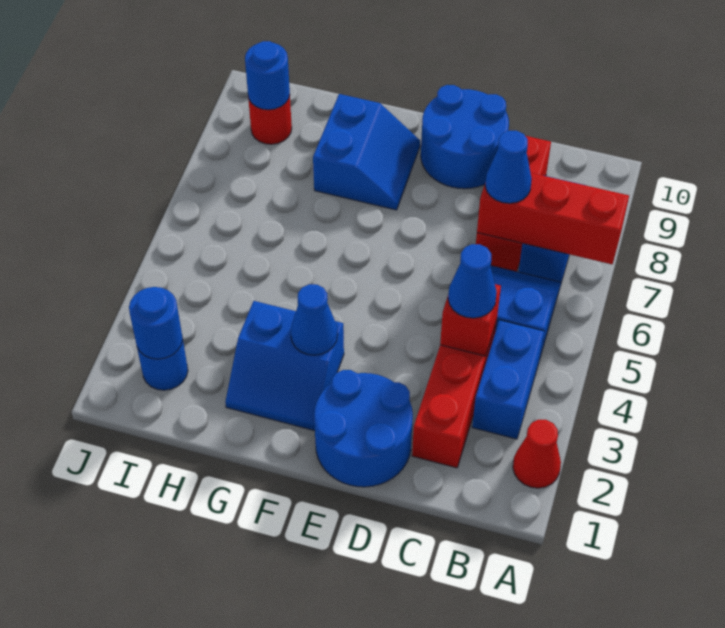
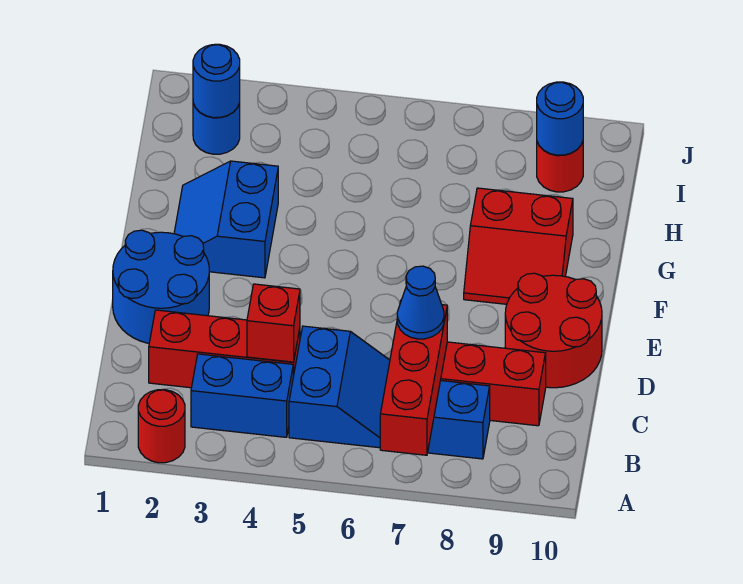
red 1x1 cone [513,420,561,488] -> red 1x1 round brick [138,390,185,463]
blue 1x1 cone [448,244,497,318] -> none
blue 2x2 round brick [421,85,509,189] -> red 2x2 round brick [505,273,602,388]
blue 1x1 cone [291,284,338,355] -> none
blue 2x2 slope [313,94,420,210] -> red 2x2 slope [464,188,573,304]

